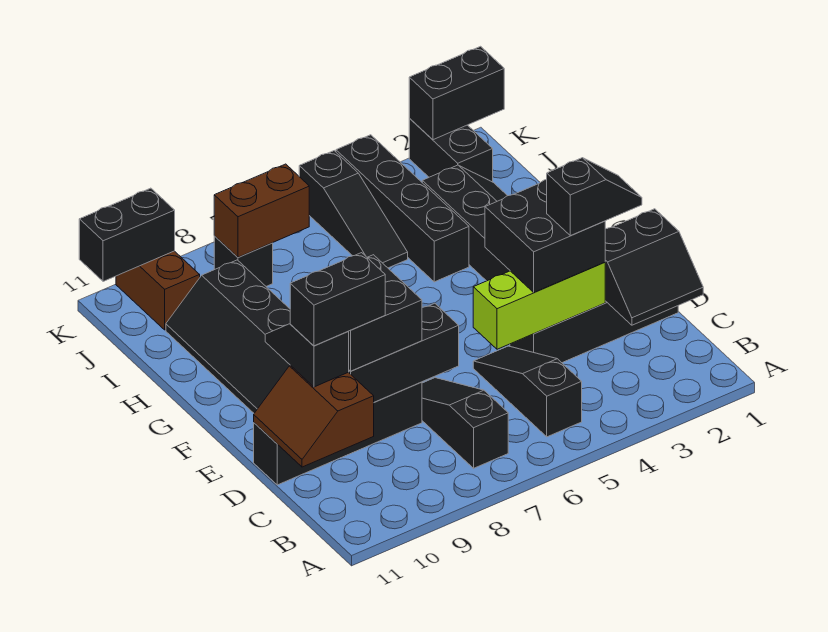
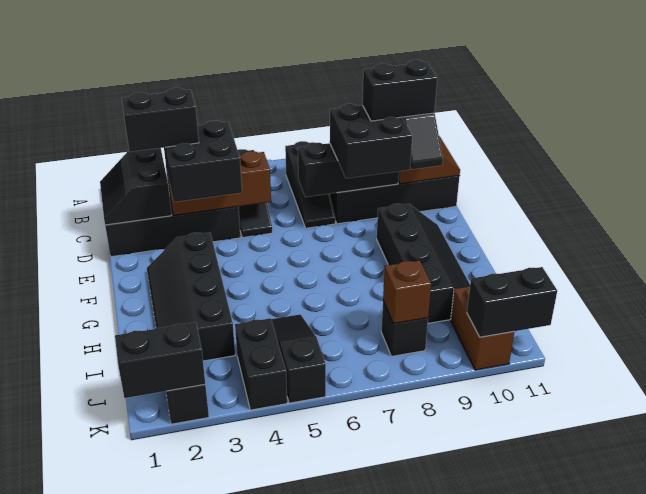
black 2x2 slope [605,209,703,325] -> black 2x2 slope turned to [100,148,172,225]
black 1x2 slope [547,158,642,236] -> black 1x2 brick [122,88,199,152]
lime 1x3 brick [473,262,605,349] -> brown 1x3 brick [166,151,271,215]
black 1x4 brick [336,135,469,282] -> black 1x2 brick [235,318,287,410]
brown 1x2 brick [214,164,309,257] -> brown 1x1 brick [383,260,431,324]

